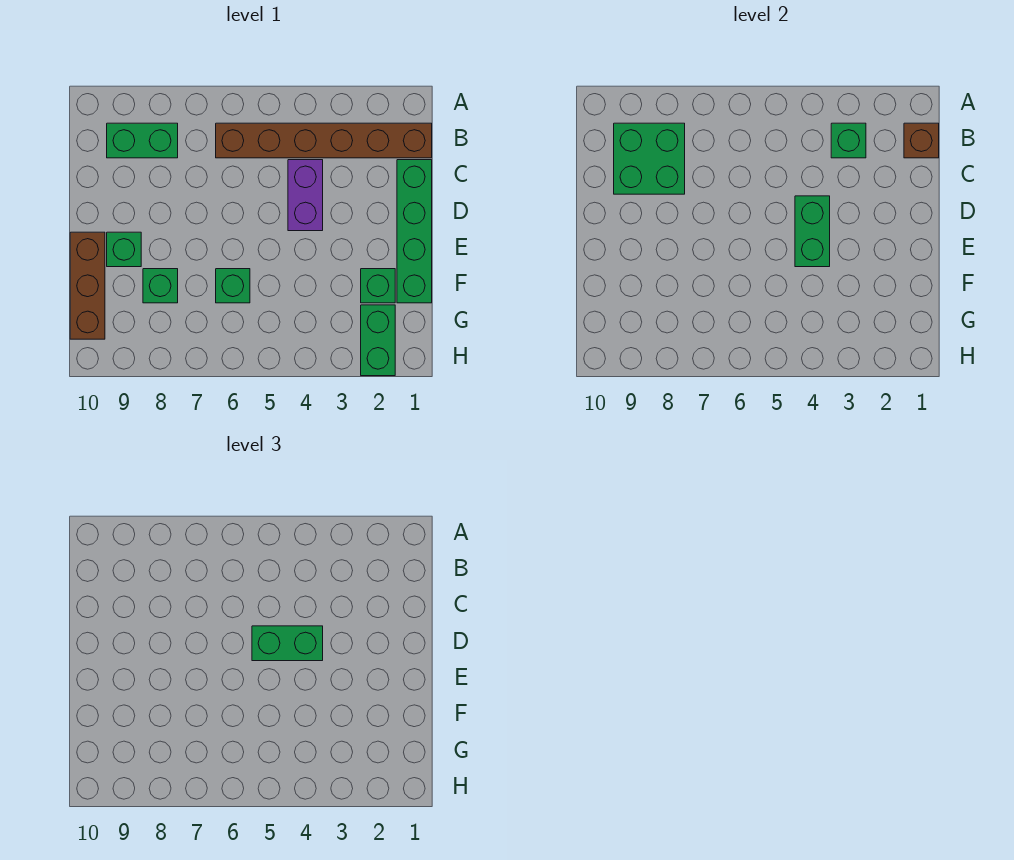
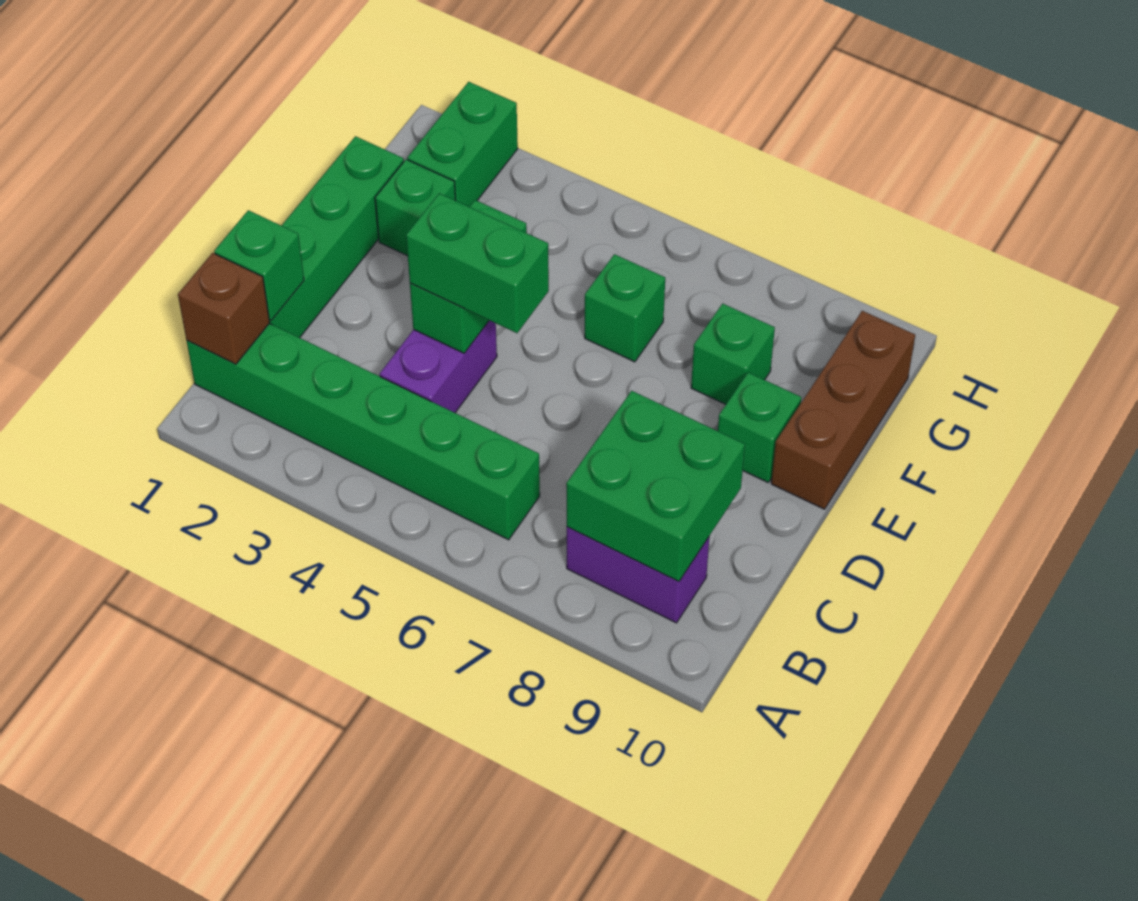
brown 1x6 brick [216,123,432,158] -> green 1x6 brick [187,323,540,540]
green 1x1 brick [831,123,866,158] -> green 1x1 brick moved to [214,210,304,321]
green 1x2 brick [107,123,178,158] -> purple 1x2 brick [567,527,709,623]

